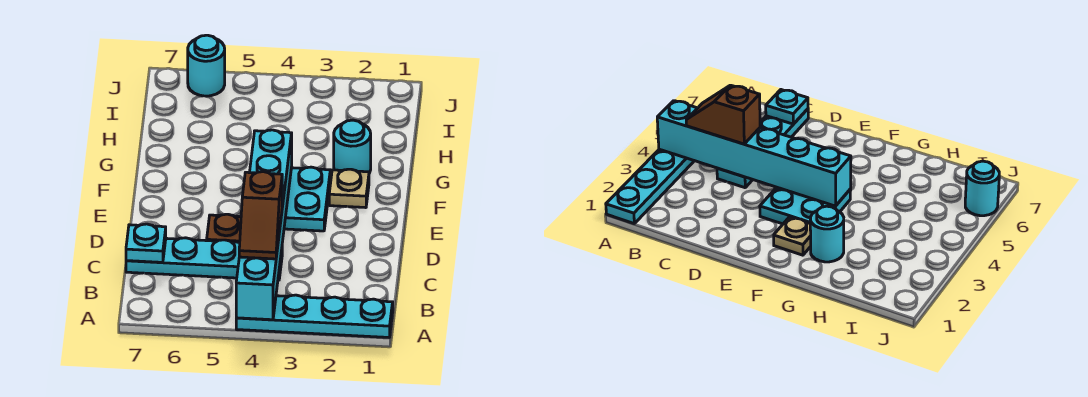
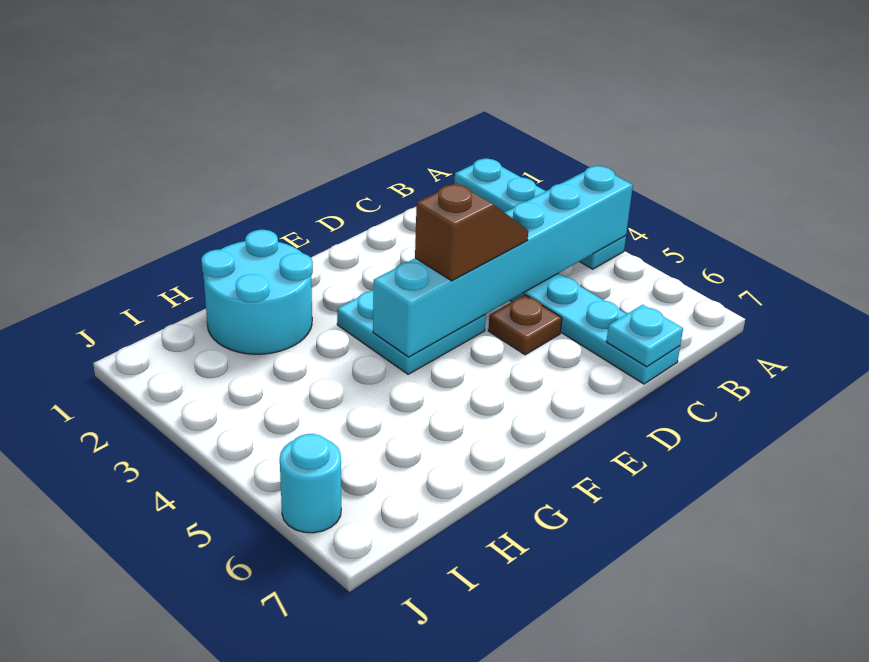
brown 1x2 slope [239,172,282,259] -> brown 1x2 slope moved to [415,183,528,281]
tan 1x1 plate [329,169,369,208] -> none
cyan 1x1 round brick [334,120,371,173] -> cyan 2x2 round brick [201,230,313,354]

